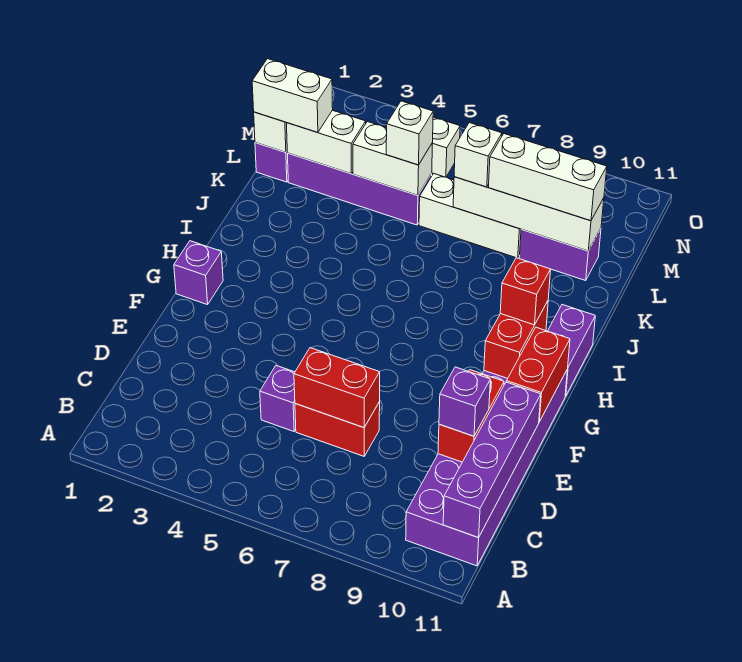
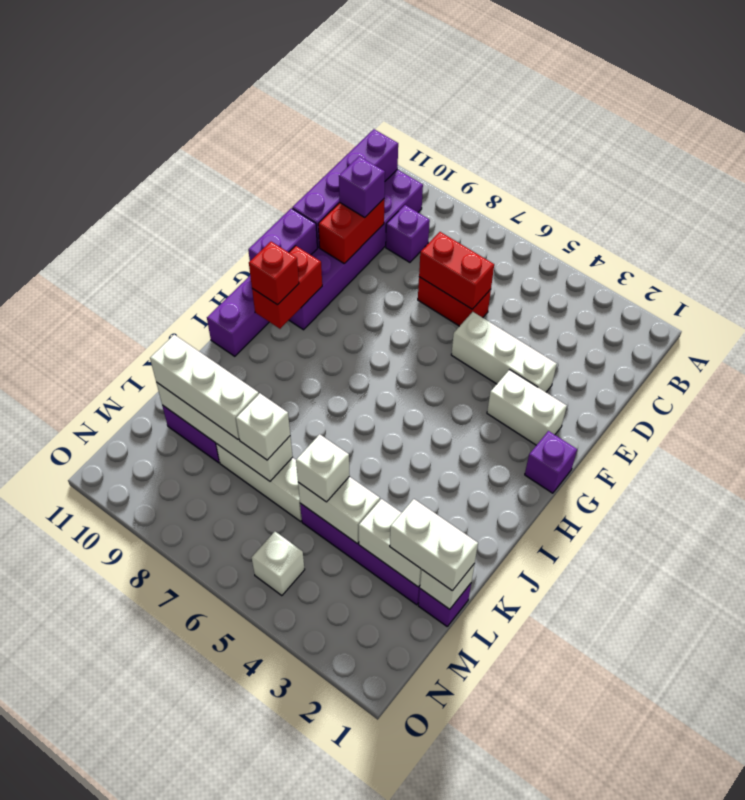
purple 1x1 brick [260,366,296,431] -> purple 1x1 brick moved to [386,205,430,262]
none -> white 1x3 brick [451,312,557,392]
none -> white 1x2 brick [487,370,567,445]
red 1x2 brick [507,327,570,422] -> purple 1x2 brick [248,208,317,261]

